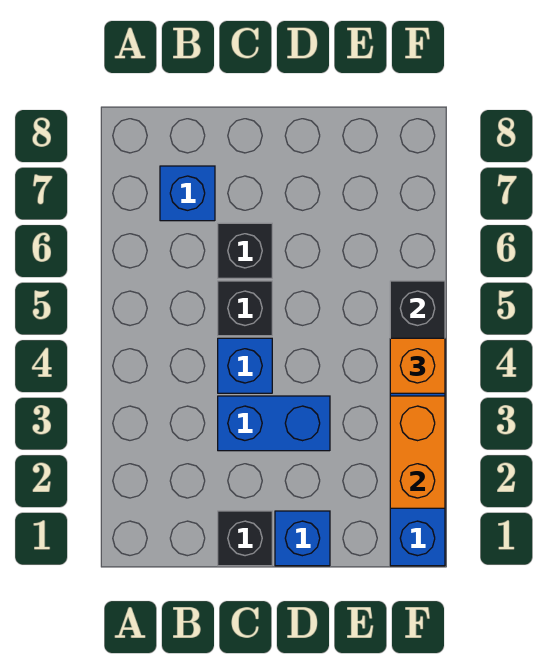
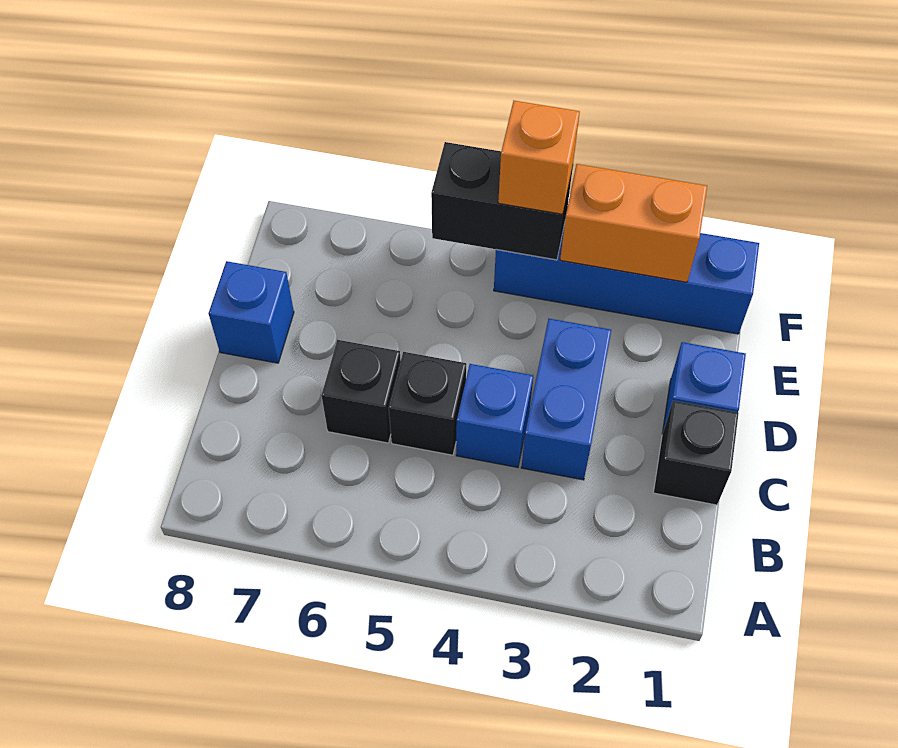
blue 1x1 brick [160,166,215,221] -> blue 1x1 brick moved to [209,261,294,363]

